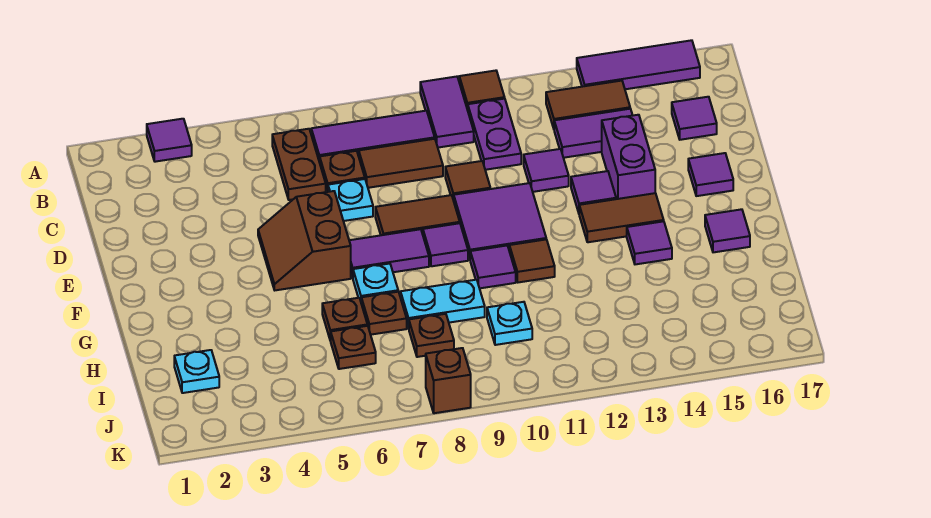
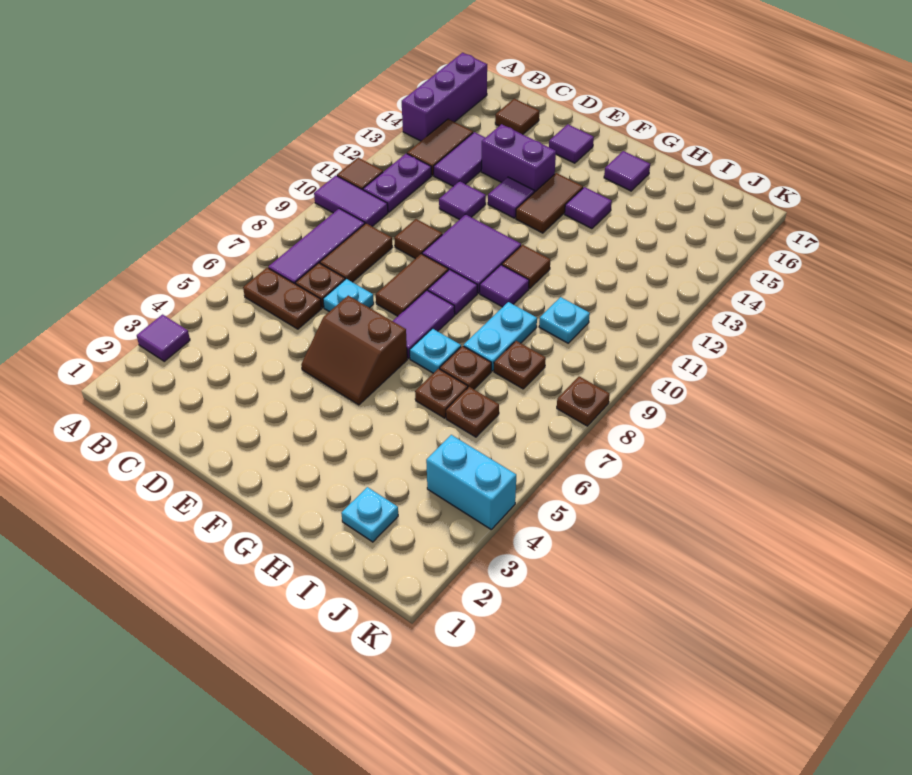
purple 1x3 tile [577,40,700,89] -> purple 1x3 brick [402,53,487,141]
purple 1x2 plate [468,99,521,170] -> purple 1x2 plate turned to [363,153,431,212]
purple 1x1 tile [672,97,717,140] -> brown 1x1 tile [495,99,539,134]
none -> cyan 1x2 brick [426,435,516,529]
brown 1x1 brick [426,348,471,413] -> brown 1x1 plate [557,376,610,426]

